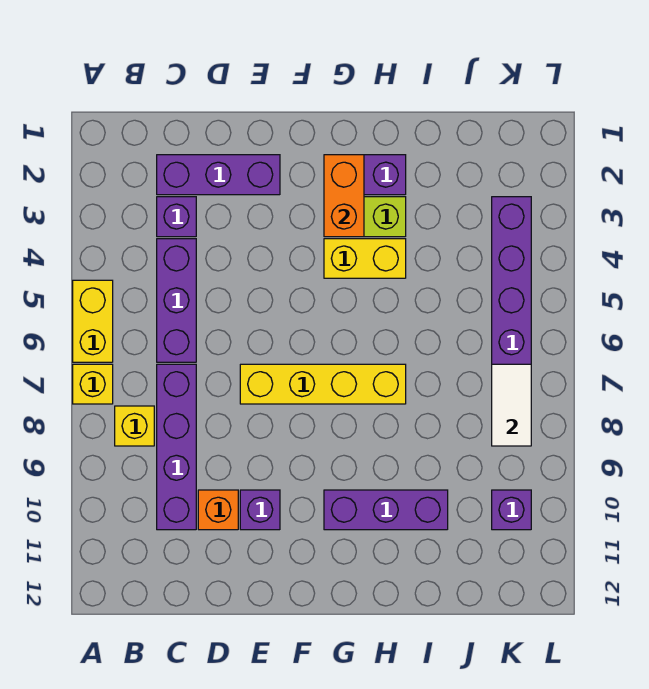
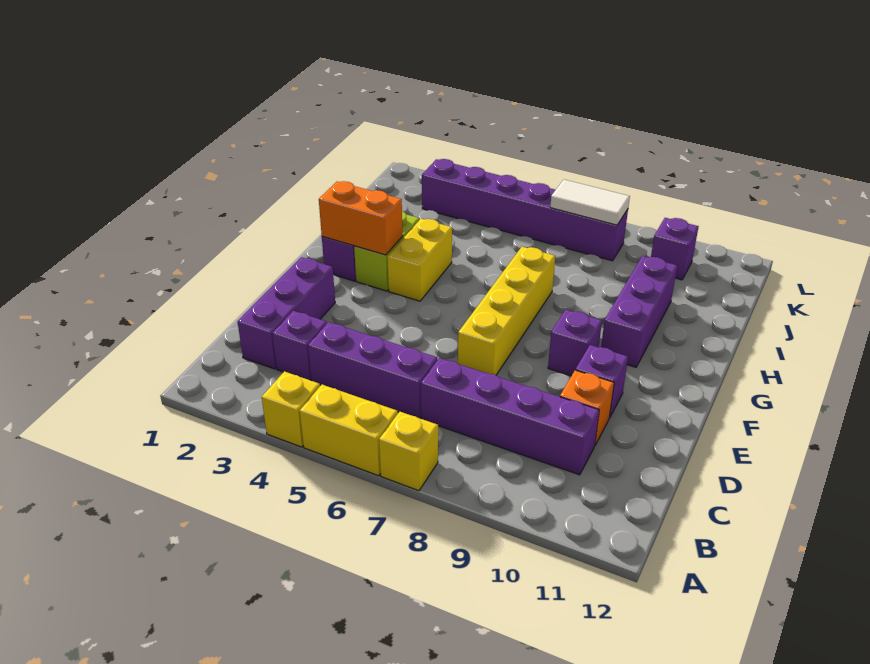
yellow 1x1 brick [115,406,154,446] -> yellow 1x1 brick moved to [262,371,320,447]
none -> purple 1x1 brick [548,310,602,376]

